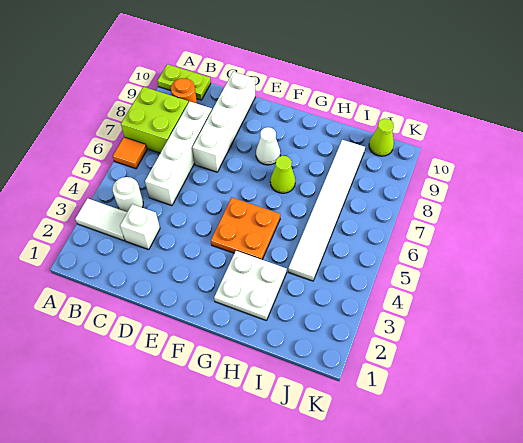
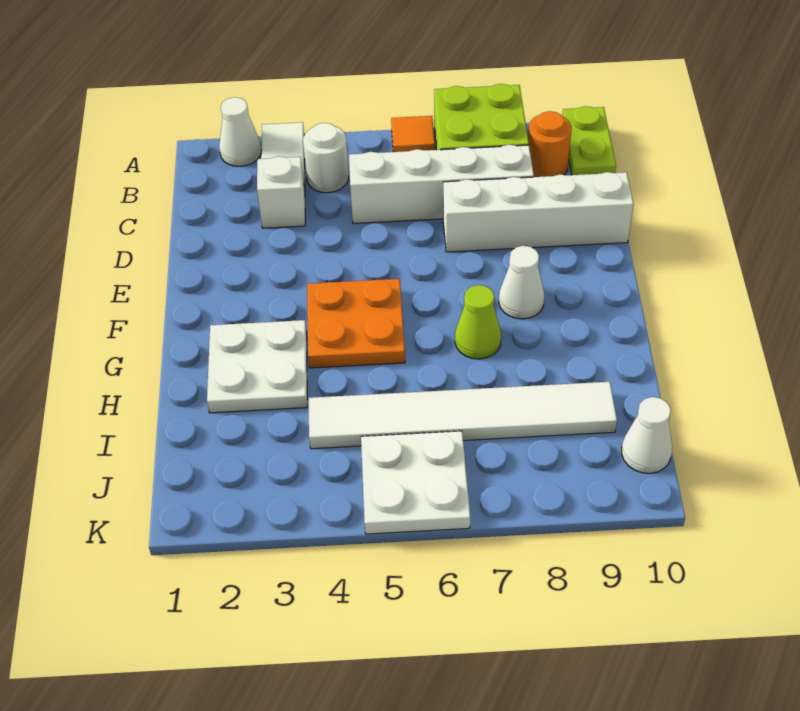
none -> white 1x1 cone [219,97,261,166]
none -> white 2x2 plate [361,431,470,534]
lime 1x1 cone [369,119,394,156] -> white 1x1 cone [622,397,672,473]

